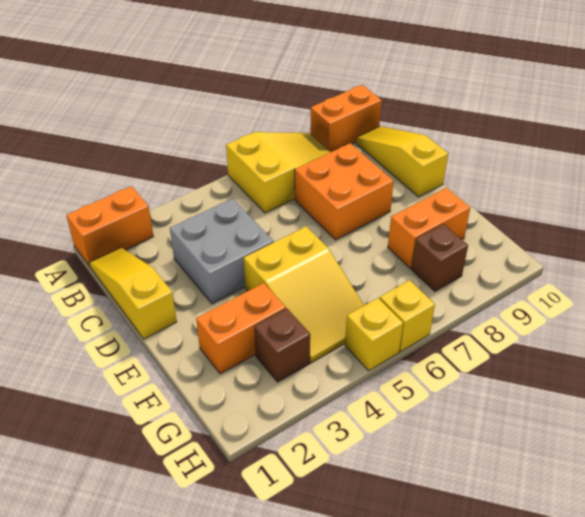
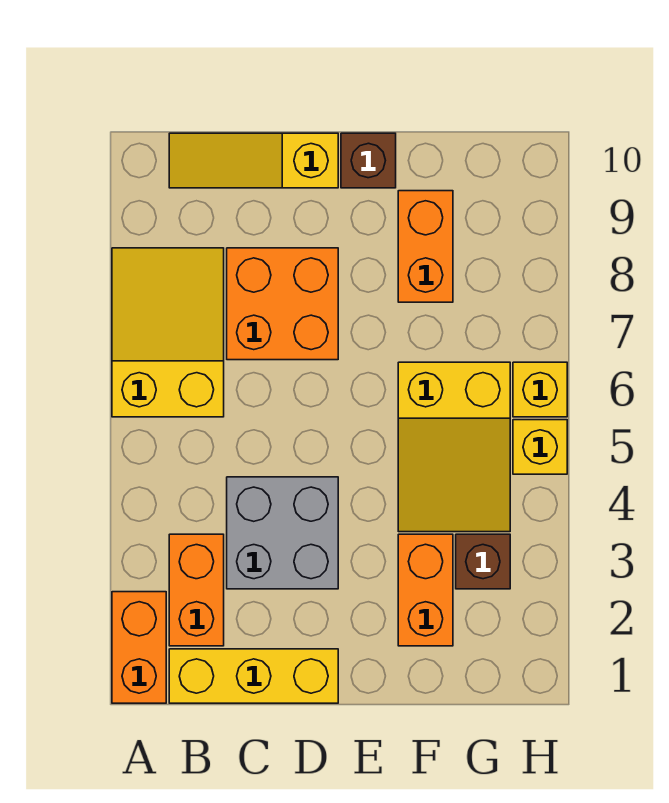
orange 1x2 brick [310,85,382,152] -> orange 1x2 brick moved to [169,534,224,646]
yellow 1x3 slope [89,248,177,339] -> yellow 1x3 brick [169,649,338,703]
yellow 2x3 slope [244,226,364,363] -> yellow 2x3 slope turned to [398,362,510,532]
brown 1x1 brick [411,224,468,291] -> brown 1x1 brick moved to [341,133,396,188]

